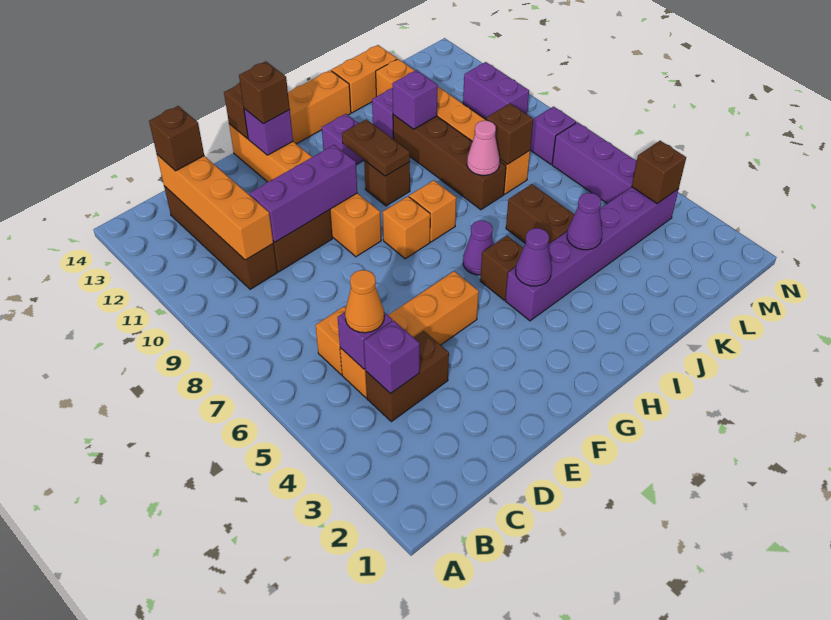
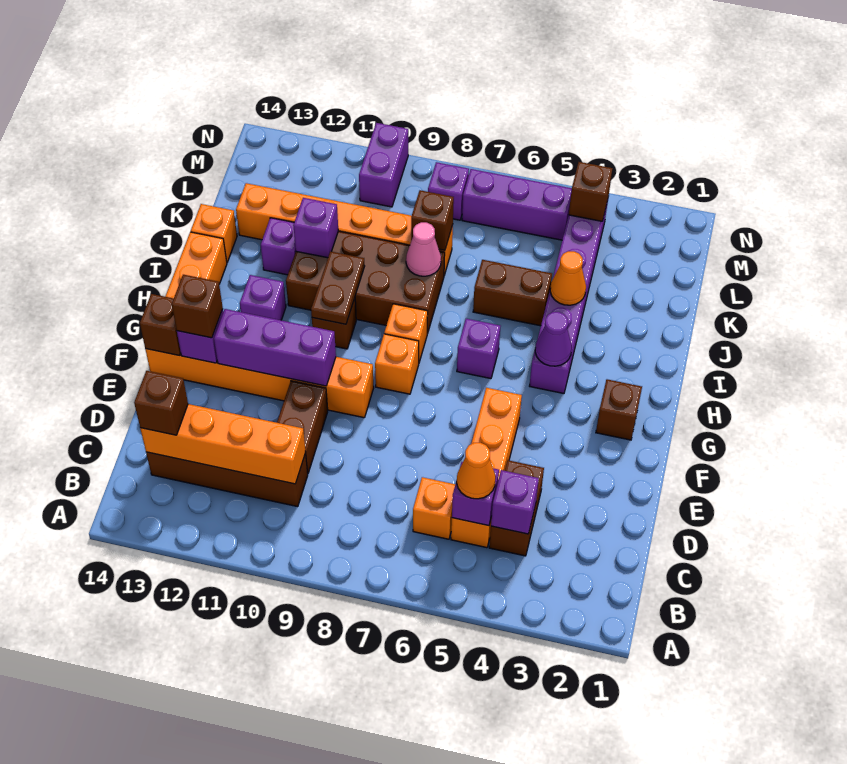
purple 1x3 brick [249,145,357,242] -> purple 1x3 brick turned to [214,309,336,386]
brown 1x1 brick [480,236,523,300] -> brown 1x1 brick moved to [596,379,642,440]
purple 1x1 cone [463,221,494,275] -> purple 1x1 brick [457,319,500,379]
brown 1x2 plate [342,119,410,176] -> brown 1x2 plate turned to [311,251,365,324]
purple 1x1 cone [567,193,602,250] -> orange 1x1 cone [550,251,586,305]
brown 1x4 brick [393,115,506,210] -> brown 2x4 brick [286,231,445,334]
orange 1x2 brick [331,45,397,113] -> orange 1x1 brick [191,204,237,262]
purple 1x2 brick [463,62,529,120] -> purple 1x2 brick turned to [359,123,408,207]

